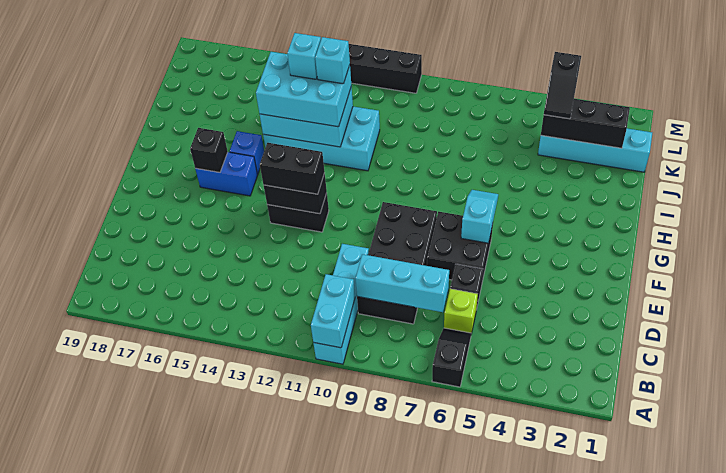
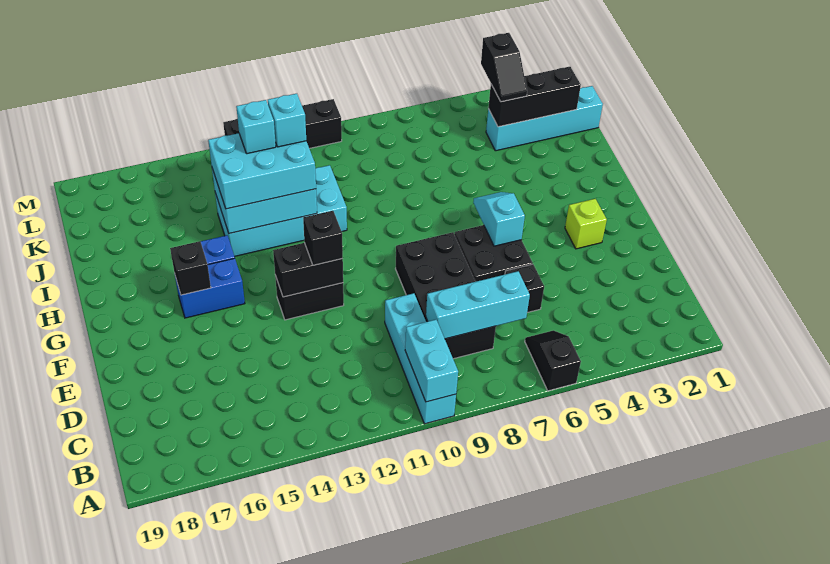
lime 1x1 brick [444,289,478,334] -> lime 1x1 brick moved to [565,199,607,249]
black 1x2 brick [260,143,325,194] -> black 1x1 brick [303,211,343,265]

